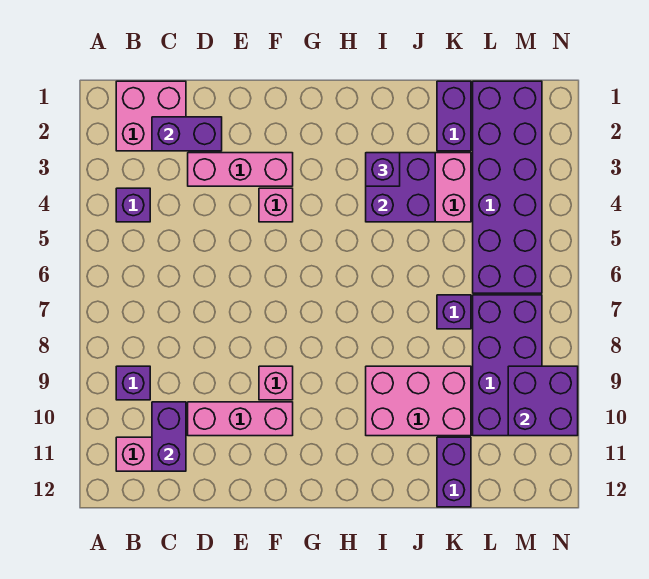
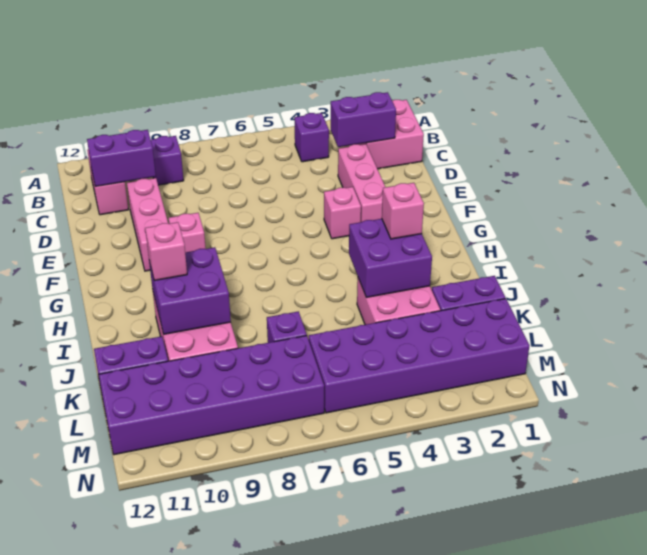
purple 1x2 brick [152,117,222,151] -> purple 1x2 brick turned to [331,92,396,147]
purple 1x1 brick [366,153,400,186] -> pink 1x1 brick [382,183,424,239]
none -> pink 1x1 brick [145,222,187,280]
purple 2x4 brick [473,295,542,436] -> purple 2x6 brick [99,336,324,455]
purple 2x2 brick [508,366,578,436] -> purple 2x2 brick moved to [149,247,231,334]

